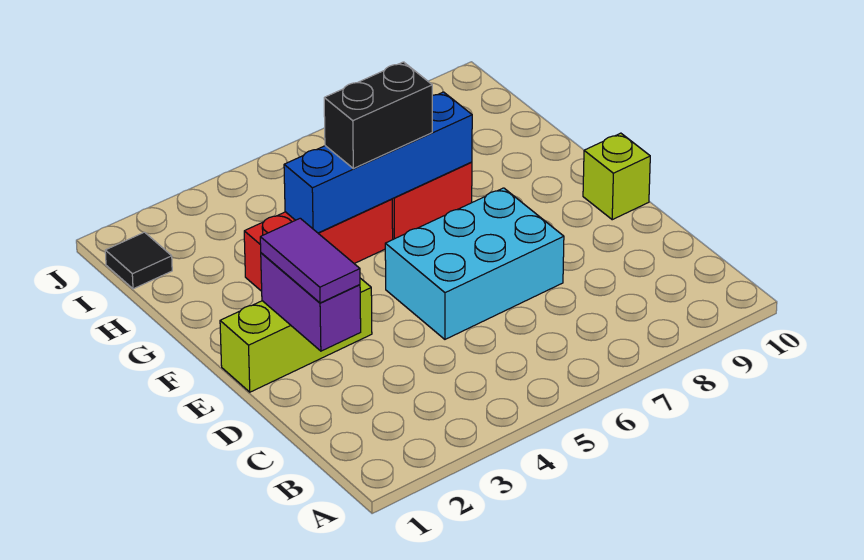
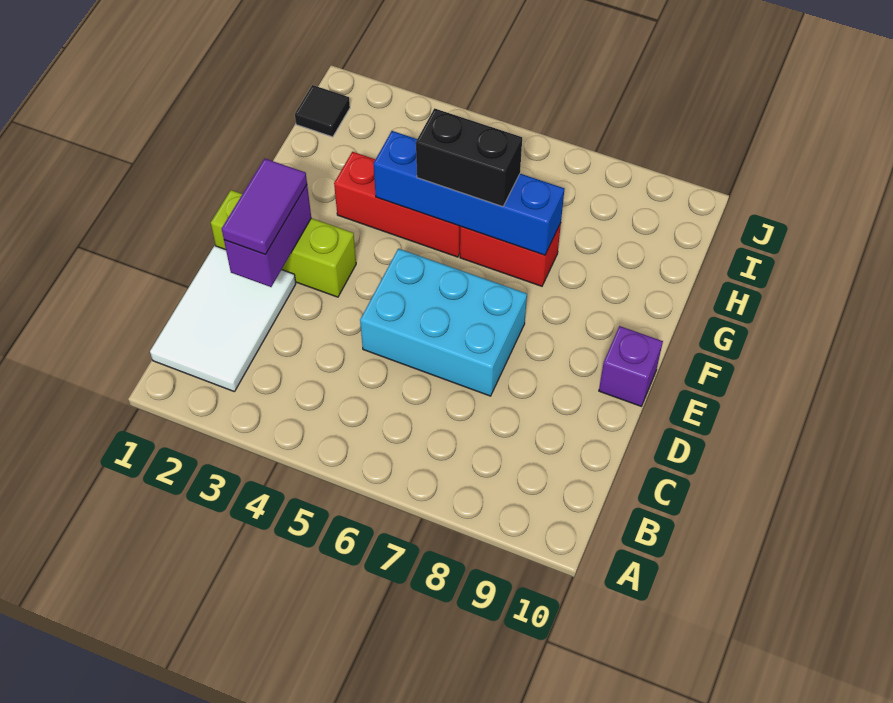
none -> white 2x3 tile [150,246,296,391]
lime 1x1 brick [583,133,650,220] -> purple 1x1 brick [599,326,663,406]

